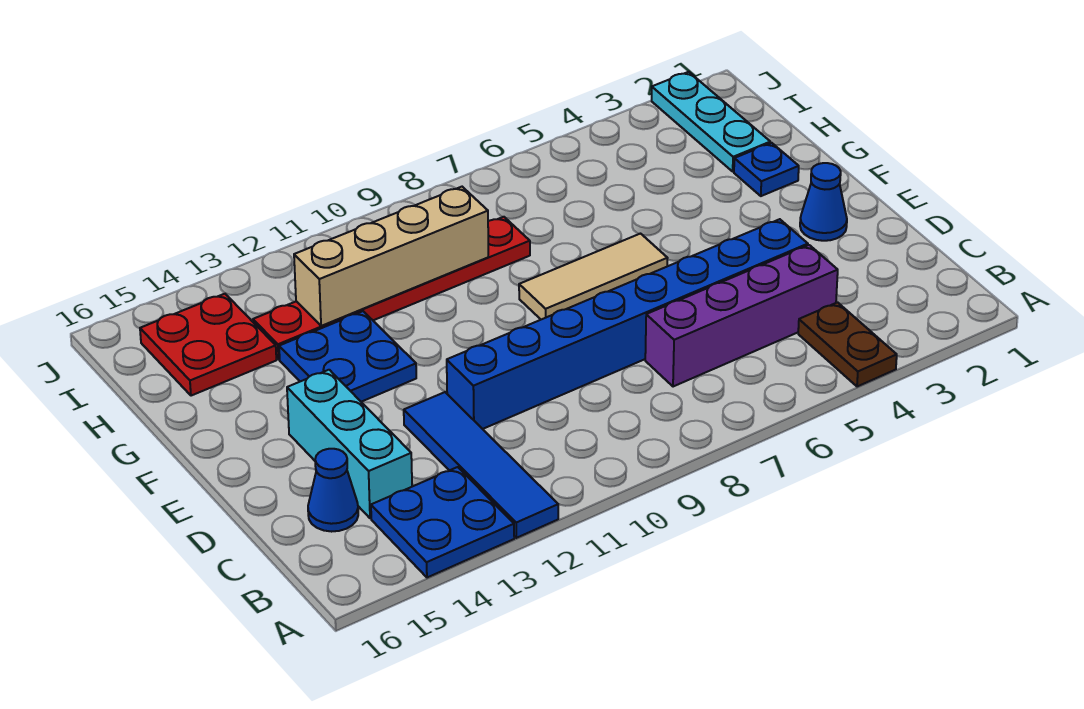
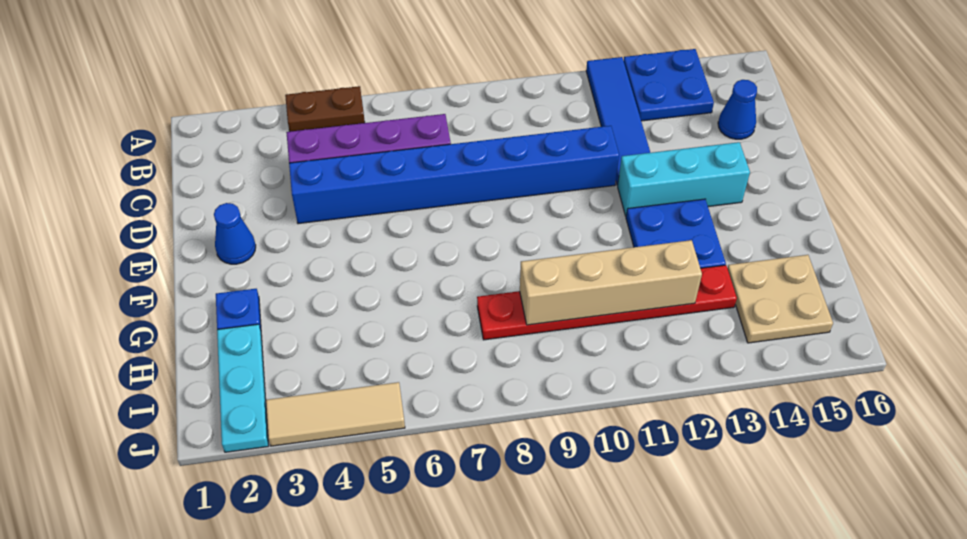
brown 1x2 plate [798,302,897,387] -> brown 1x2 plate turned to [285,86,365,132]
cyan 1x3 brick [287,370,412,518] -> cyan 1x3 brick turned to [618,142,750,216]
tan 1x3 tile [519,234,667,319] -> tan 1x3 tile moved to [266,382,405,446]
red 2x2 plate [140,294,276,396] -> tan 2x2 plate [728,255,833,343]

